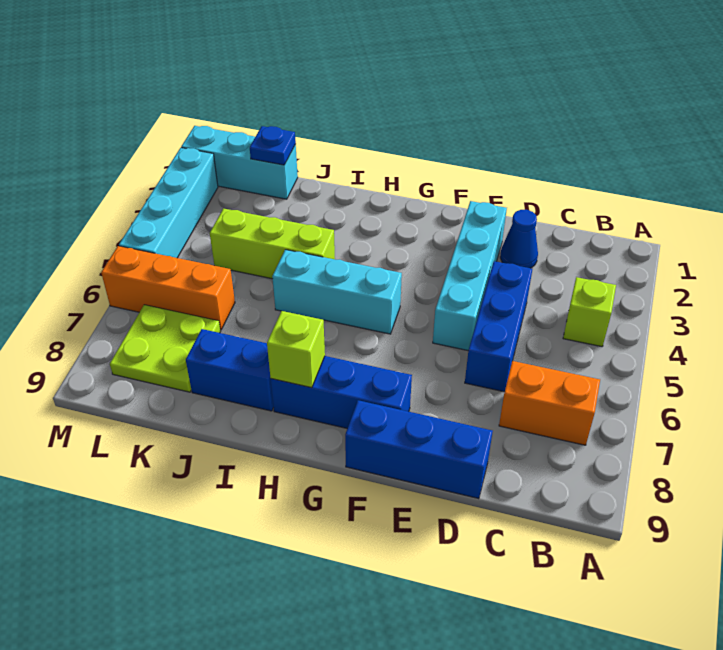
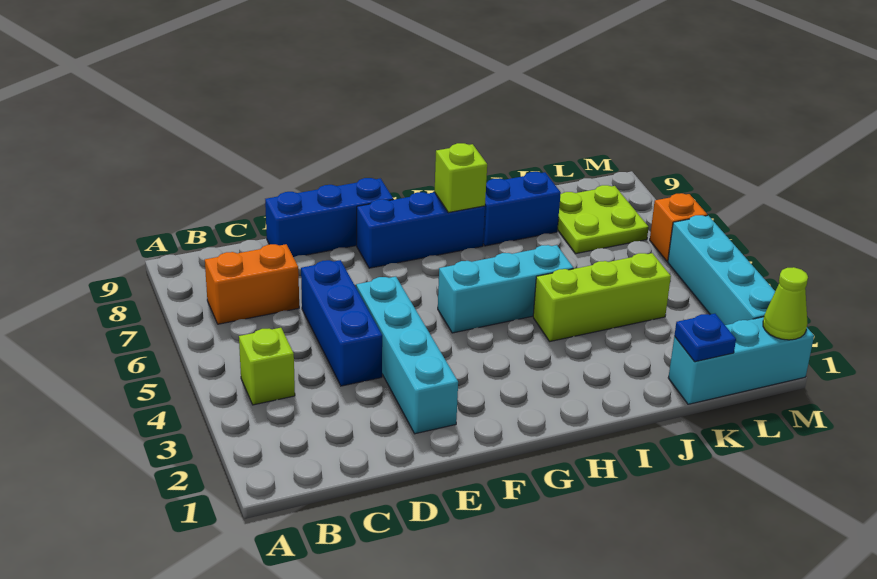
blue 1x1 cone [500,210,538,268] -> none
orange 1x3 brick [101,246,235,330] -> orange 1x1 brick [650,193,707,261]
none -> lime 1x1 cone [763,267,808,340]

